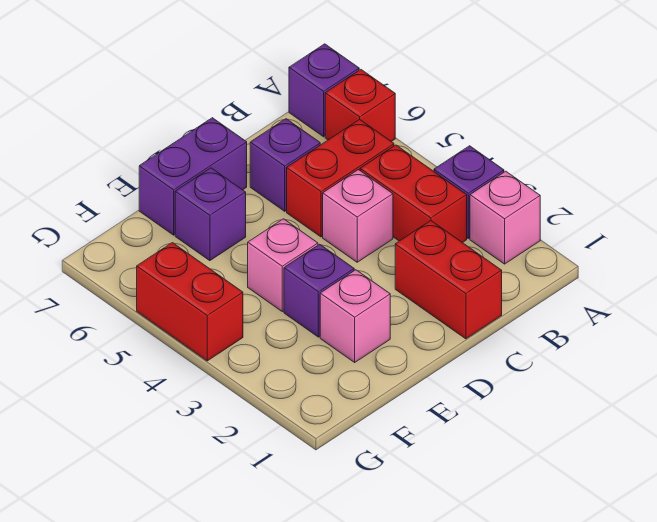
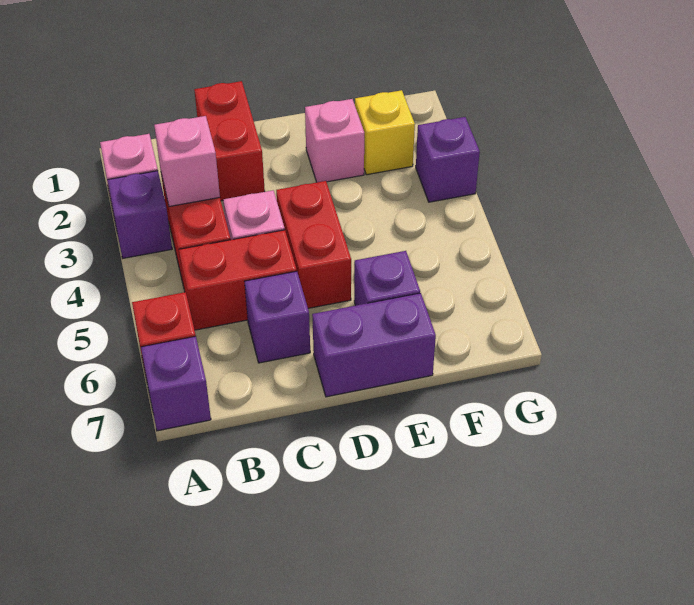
purple 1x1 brick [284,244,354,337] -> purple 1x1 brick moved to [416,117,480,202]
pink 1x1 brick [248,219,318,311] -> pink 1x1 brick moved to [154,116,220,207]
none -> yellow 1x1 brick [355,90,415,175]
red 1x2 brick [137,243,243,361] -> red 1x2 brick moved to [276,181,351,308]

